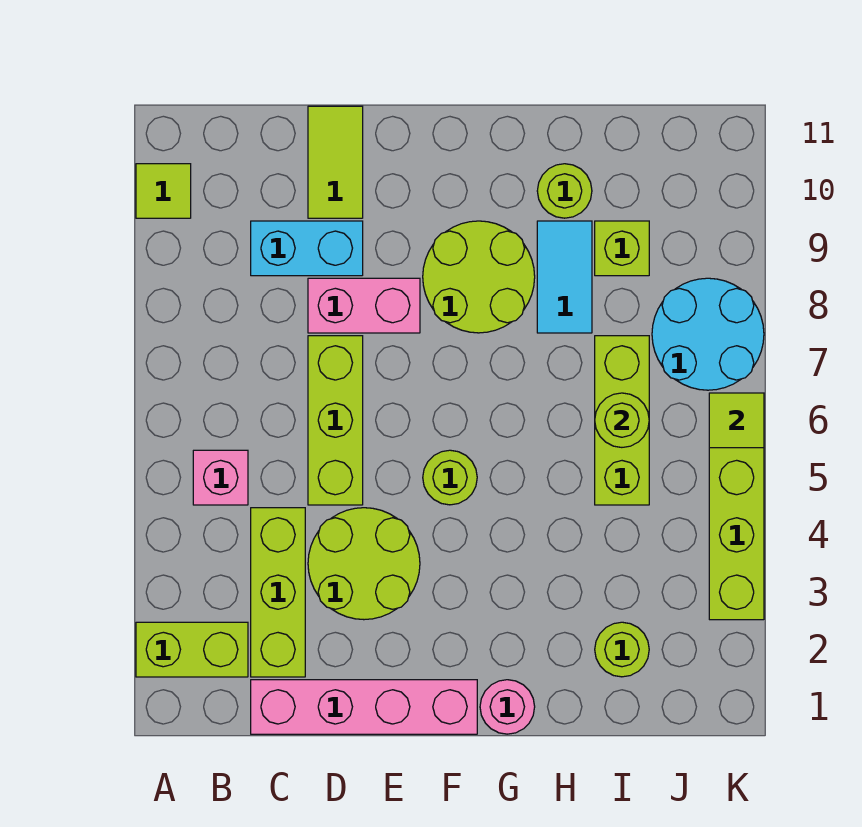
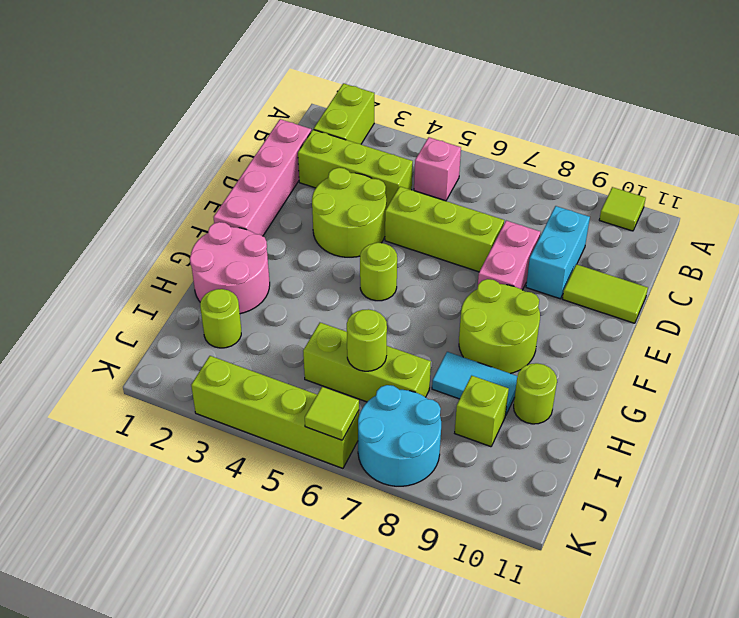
pink 1x1 round brick [480,680,535,734] -> pink 2x2 round brick [190,222,270,314]

